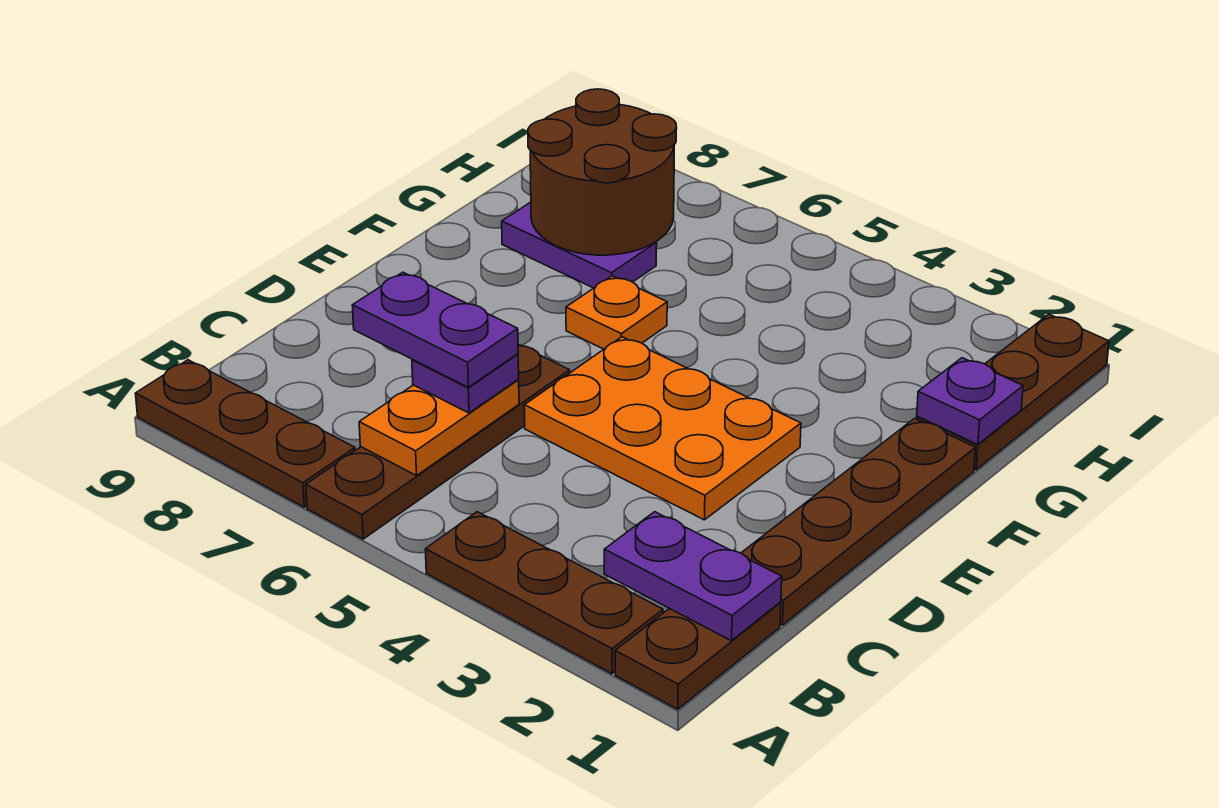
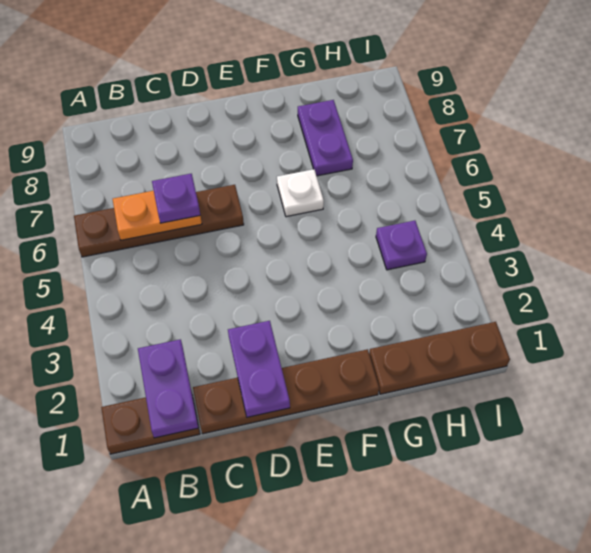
brown 1x3 plate [425,512,663,674] -> none
brown 1x3 plate [135,360,355,507] -> none
purple 1x2 plate [352,272,518,387] -> purple 1x2 plate moved to [228,321,290,417]
orange 2x3 plate [524,337,801,520] -> none
orange 1x1 plate [566,276,667,349] -> white 1x1 plate [277,169,324,217]
purple 1x1 plate [917,358,1023,445] -> purple 1x1 plate moved to [376,221,427,270]
brown 2x2 round brick [528,89,677,255] -> none

